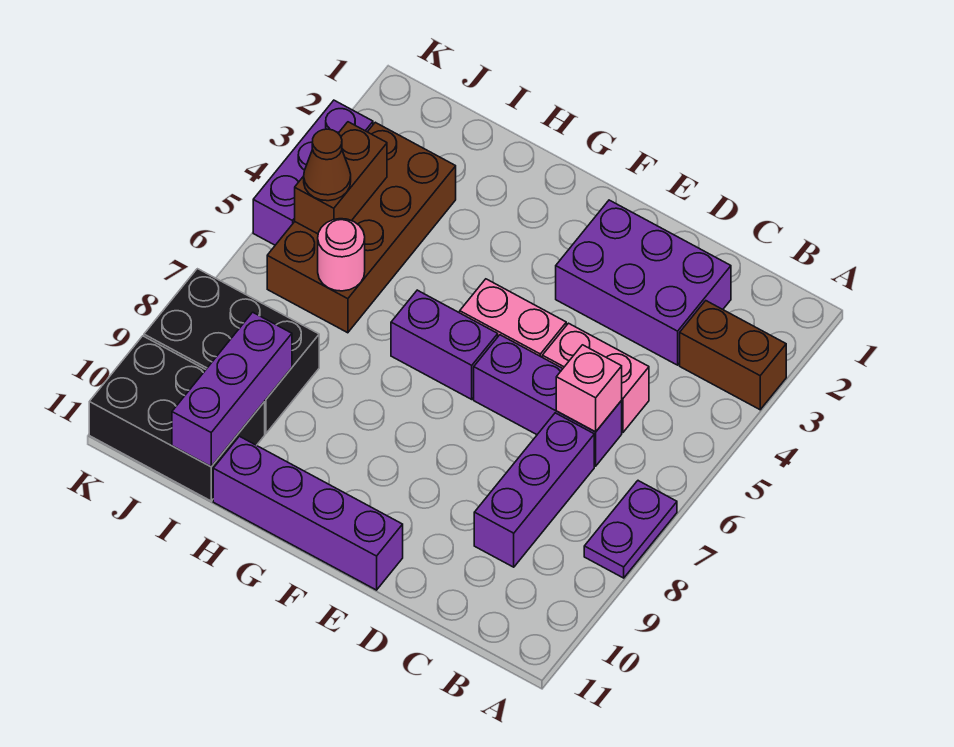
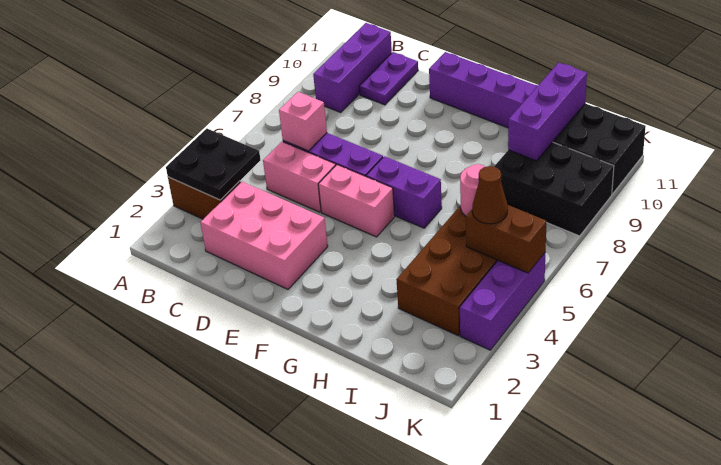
none -> black 2x2 plate [166,129,260,200]
purple 1x2 plate [584,481,677,578] -> purple 1x2 plate moved to [359,52,418,105]
purple 2x3 brick [556,200,731,365] -> pink 2x3 brick [200,181,328,289]
purple 1x3 brick [474,413,594,567] -> purple 1x3 brick moved to [313,23,392,113]
brown 1x2 brick [295,122,387,234] -> brown 1x2 brick turned to [466,205,547,273]

